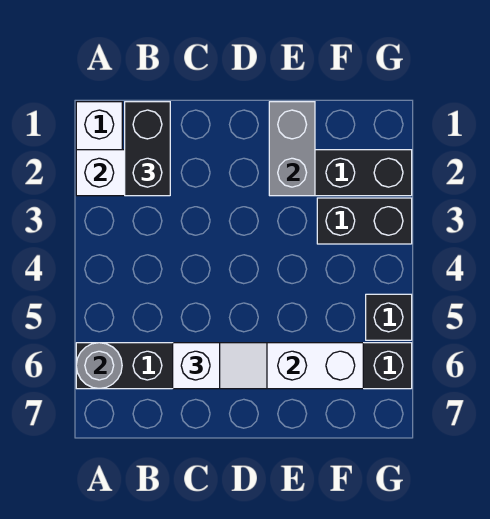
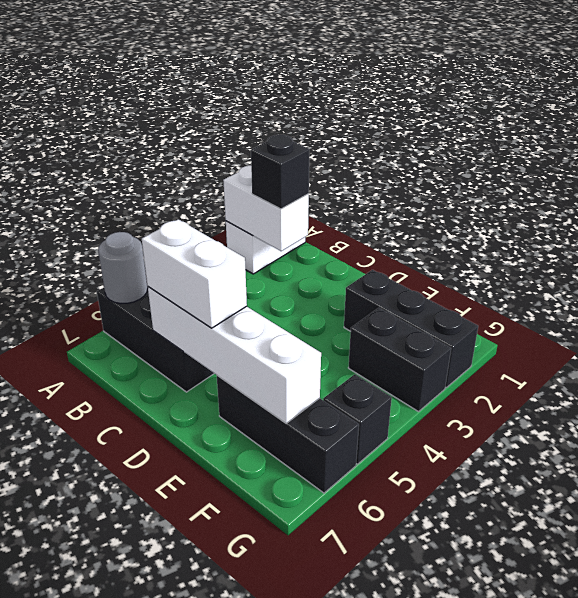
black 1x2 brick [125,102,170,196] -> black 1x1 brick [251,135,309,209]
white 1x2 slope [173,343,267,389] -> white 1x2 brick [142,219,247,328]
grey 1x2 brick [269,102,315,196] -> none

